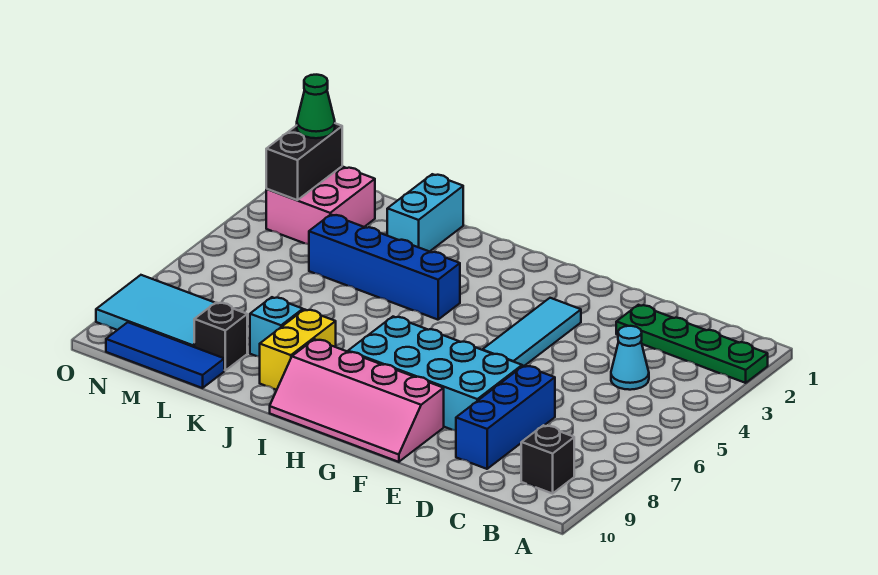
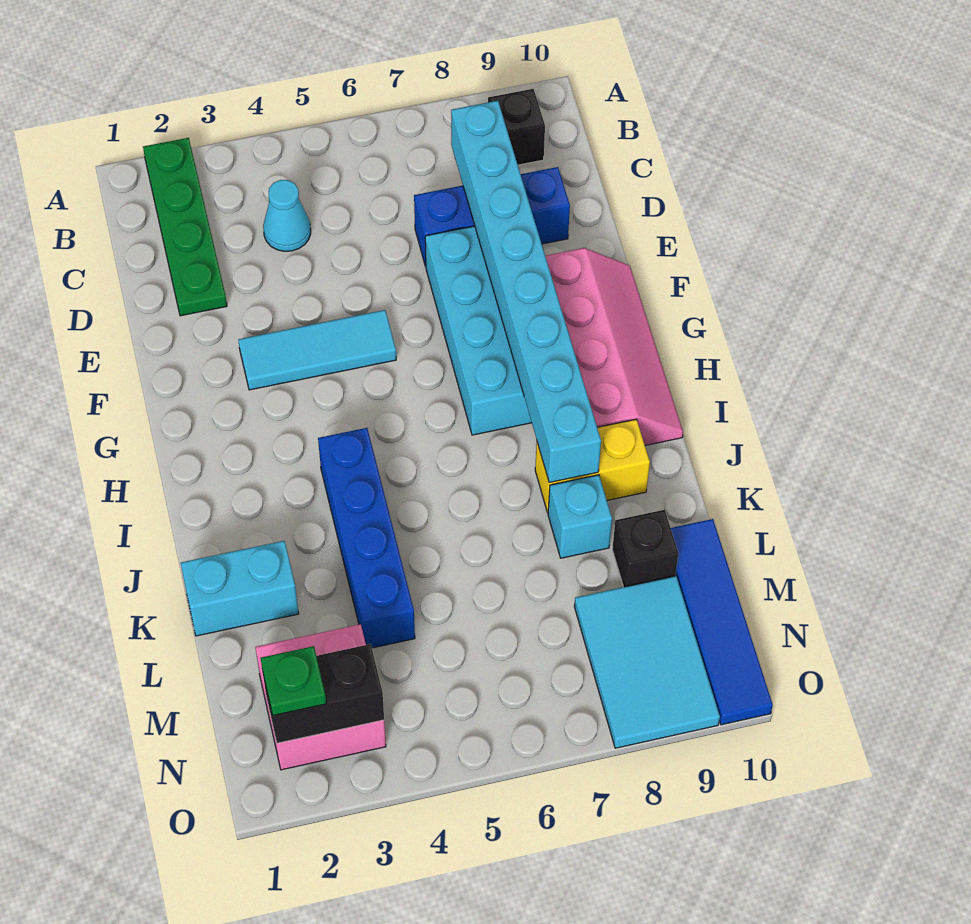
none -> cyan 1x8 brick [451,101,601,483]
blue 1x3 tile [106,322,224,388] -> blue 1x4 tile [671,519,773,725]
green 1x1 cone [297,75,335,138] -> green 1x1 plate [261,646,326,715]

